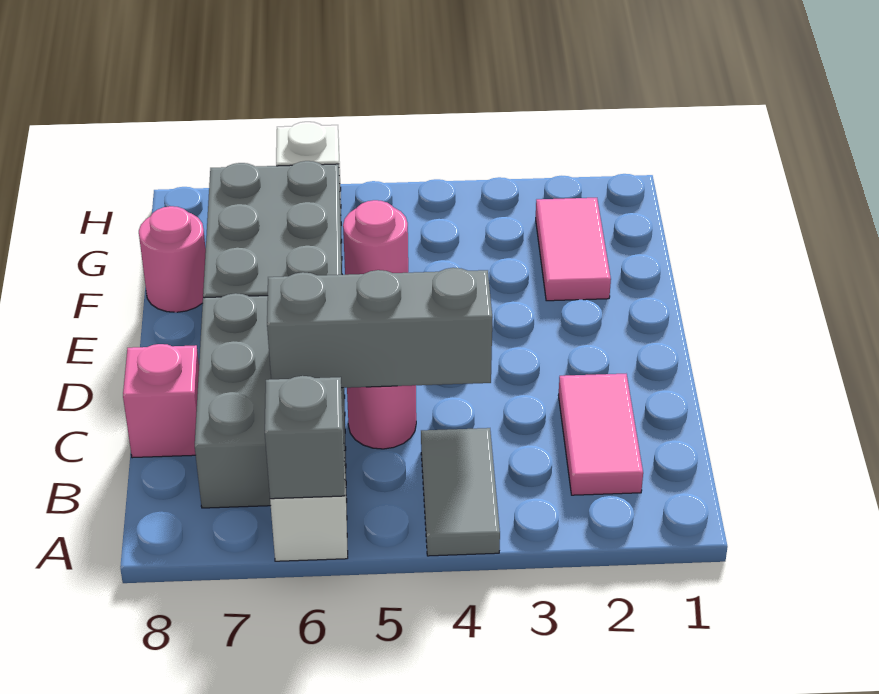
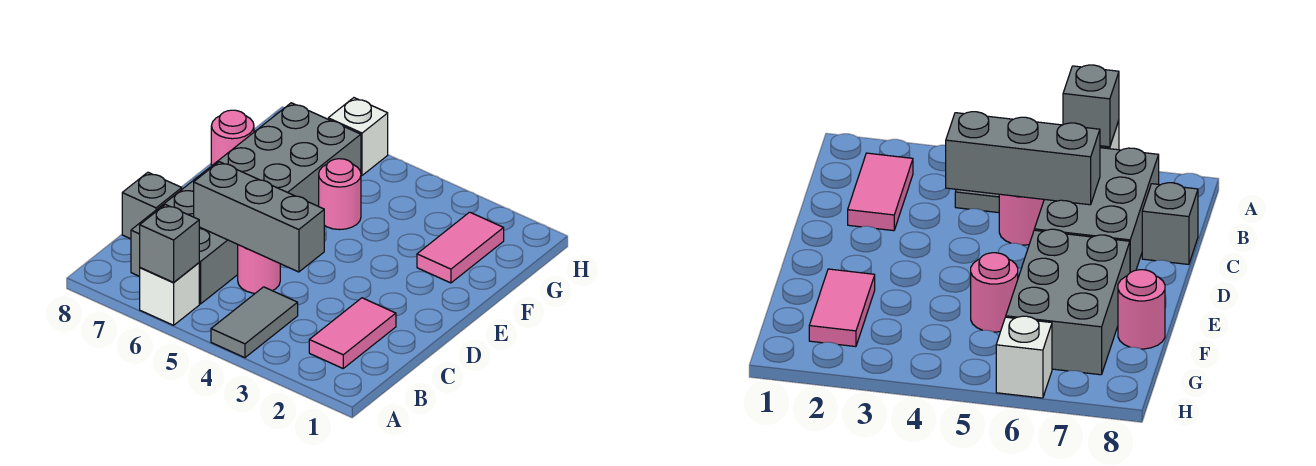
pink 1x1 brick [123,344,199,458] -> grey 1x1 brick [122,172,182,239]

